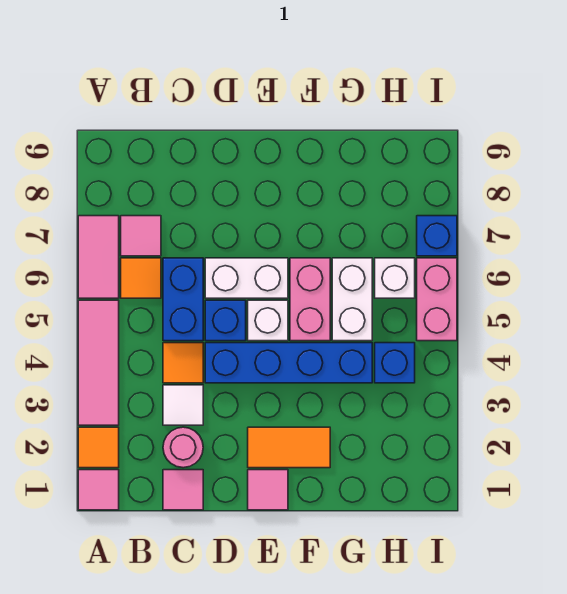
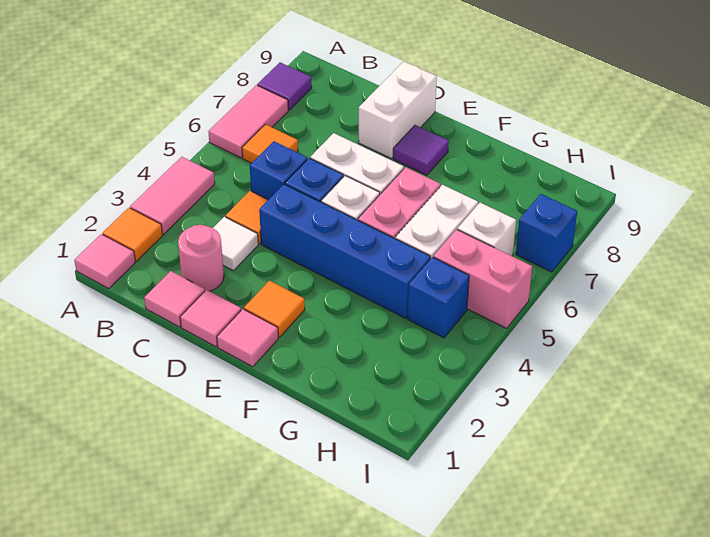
pink 1x3 tile [78,300,119,425] -> pink 1x2 tile [130,157,215,234]
none -> purple 1x1 tile [257,63,312,110]
pink 1x1 tile [121,216,161,256] -> pink 1x1 tile moved to [180,290,241,347]
blue 1x2 brick [163,258,203,341] -> blue 1x1 brick [250,141,307,200]
none -> white 1x2 brick [359,61,437,159]
orange 1x2 tile [248,427,330,468] -> orange 1x1 tile [244,281,305,337]
none -> purple 1x1 tile [393,125,449,175]
pink 1x2 brick [417,258,457,341] -> pink 1x2 brick turned to [433,230,532,328]

